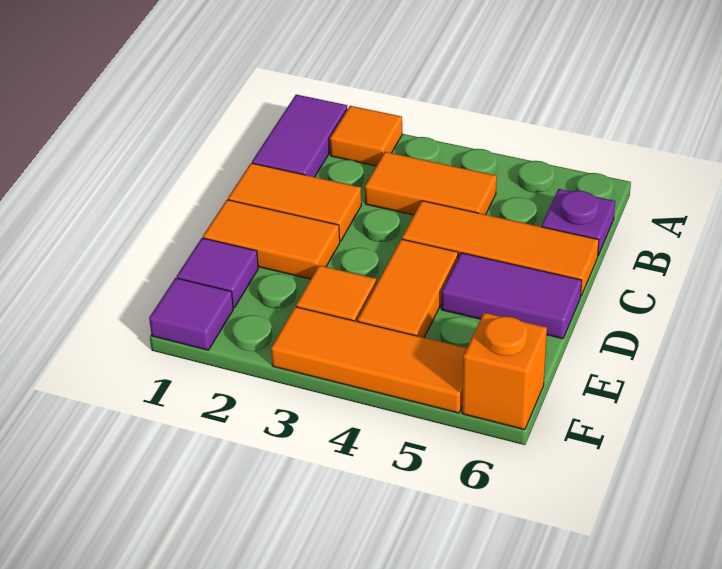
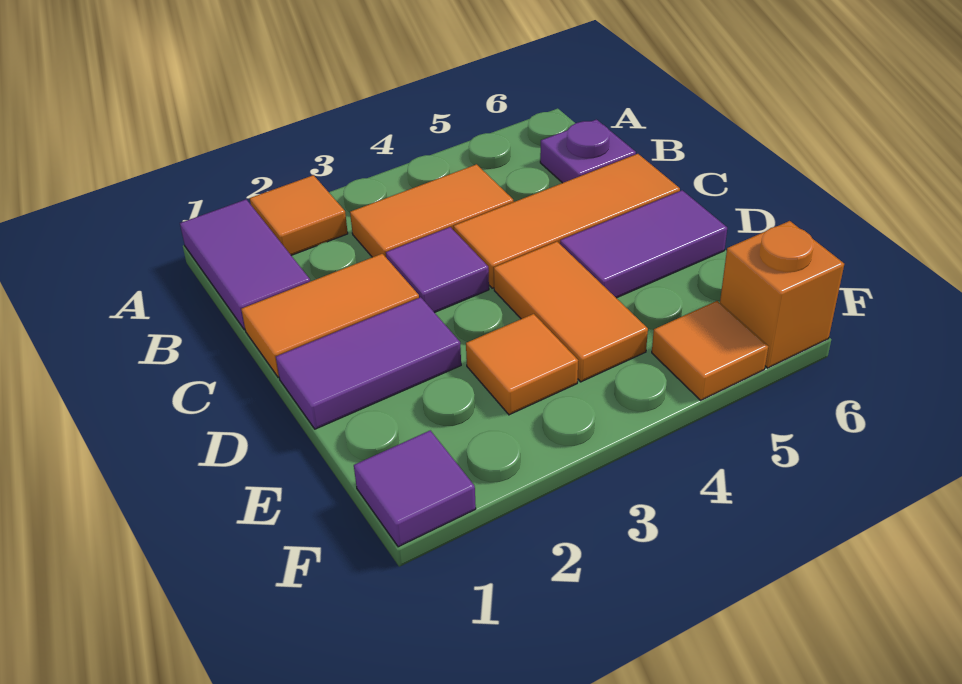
orange 1x2 tile [203,200,340,279] -> purple 1x2 tile [276,297,461,429]
purple 1x1 tile [177,238,258,308] -> purple 1x1 tile moved to [386,227,489,313]
orange 1x3 tile [271,307,467,413] -> orange 1x1 tile [652,301,768,400]

